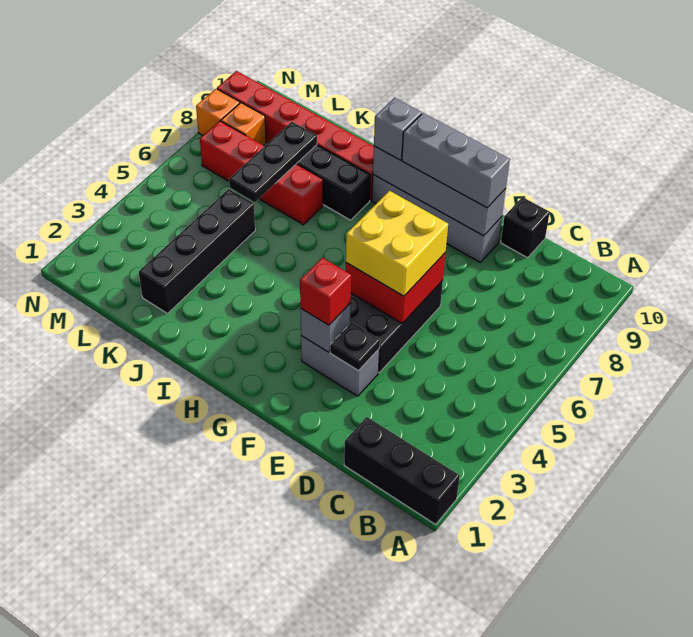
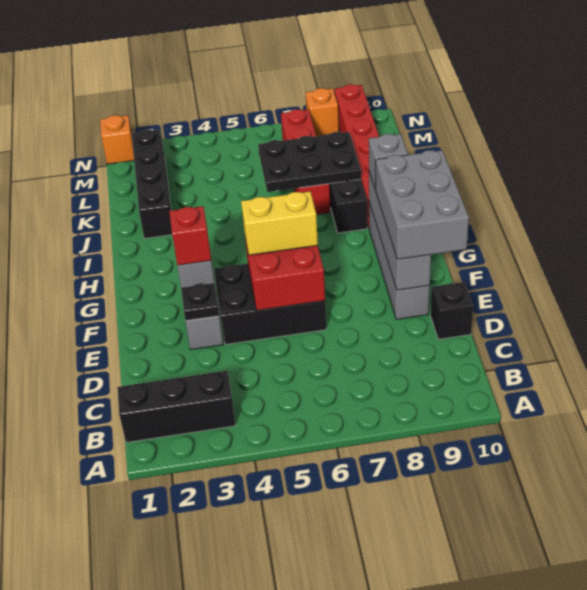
black 1x3 brick [344,417,460,524] -> black 1x3 brick turned to [117,371,236,443]
yellow 2x2 brick [346,191,448,296] -> yellow 1x2 brick [241,192,318,255]
grey 1x3 brick [402,113,510,208] -> grey 2x3 brick [375,150,469,259]
black 1x4 brick [139,189,255,314] -> black 1x4 brick turned to [132,129,172,239]
black 1x3 plate [229,122,317,202] -> black 2x3 plate [258,132,361,192]
orange 1x1 brick [221,103,266,145] -> orange 1x1 brick moved to [100,115,134,164]

